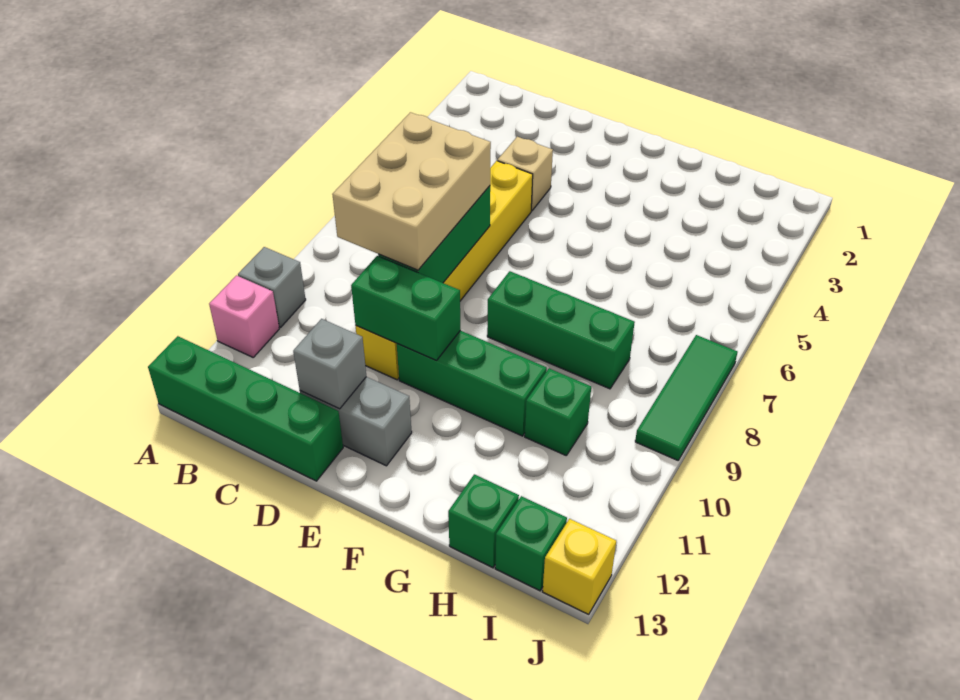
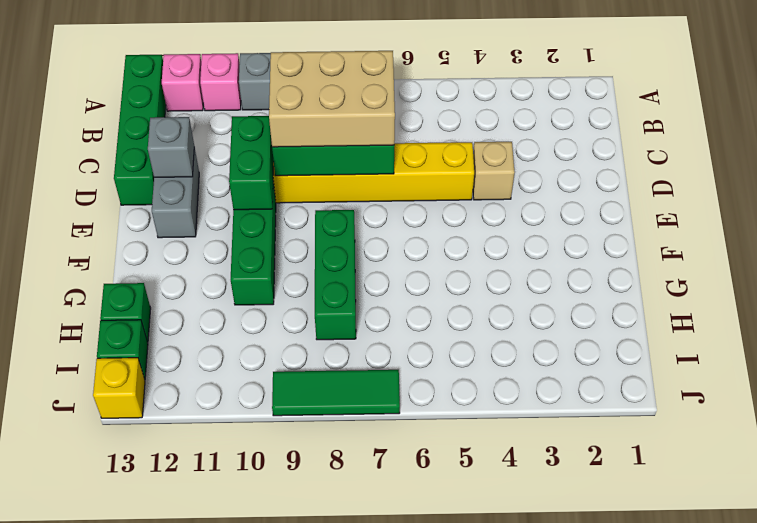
none -> pink 1x1 brick [162,54,203,111]
green 1x1 brick [525,368,591,455] -> none

